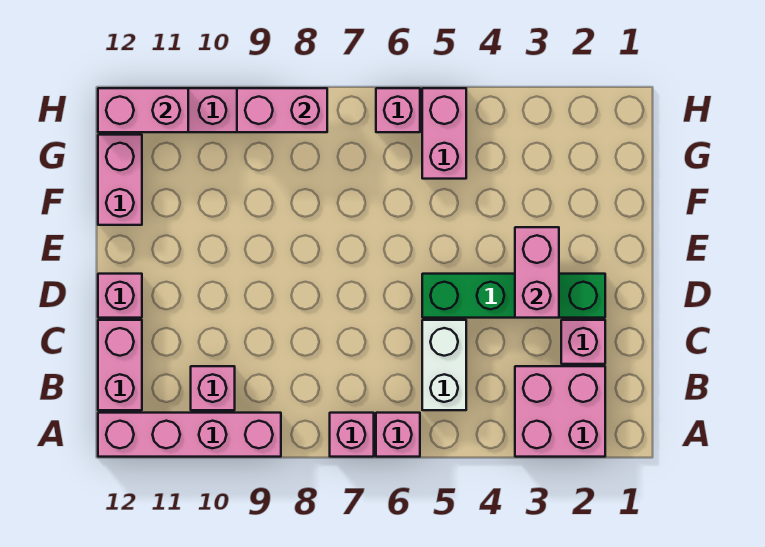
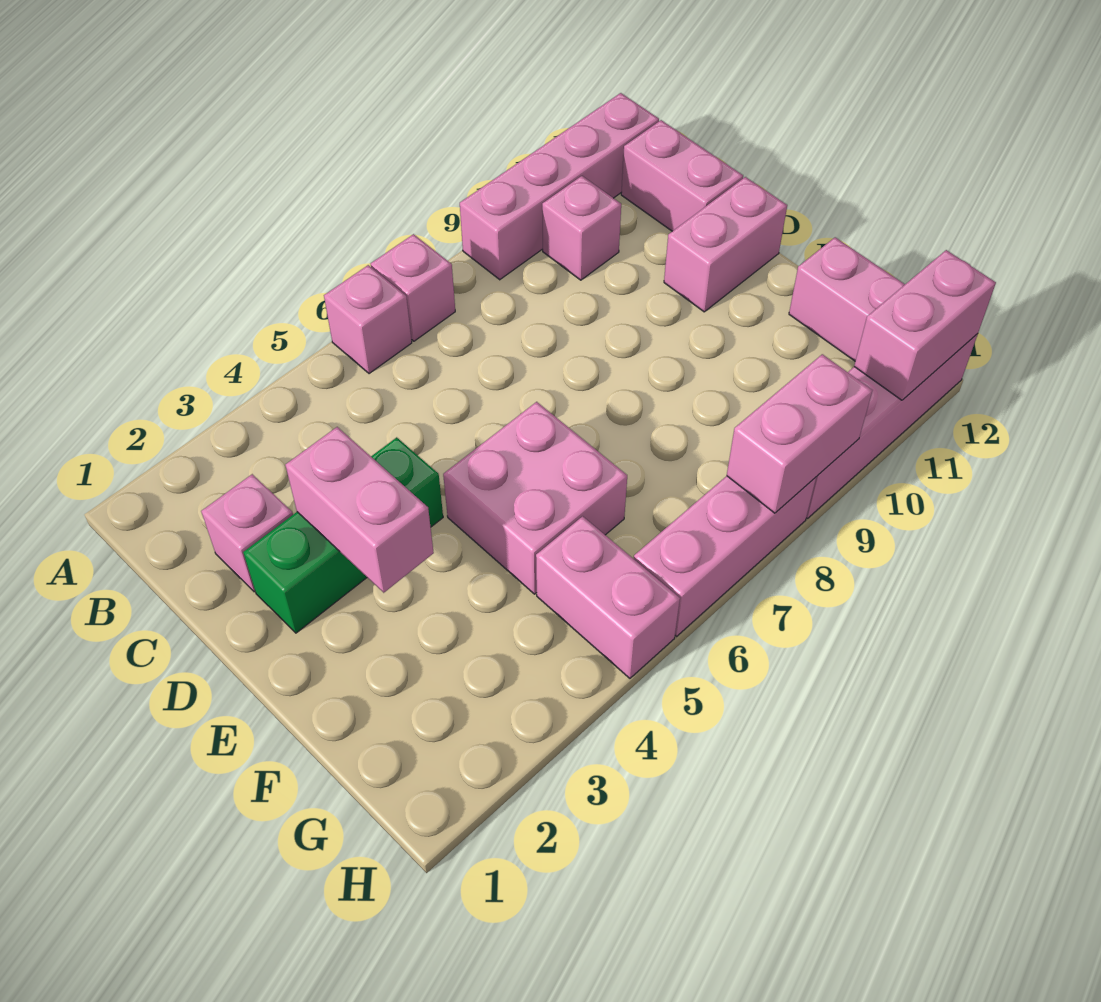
pink 2x2 brick [515,366,605,457] -> pink 2x2 brick moved to [443,402,627,594]
white 1x2 brick [422,320,466,410] -> none
green 1x4 brick [422,274,605,318] -> green 1x3 brick [243,437,443,633]
pink 1x1 brick [98,274,142,318] -> pink 1x2 brick [664,177,787,312]
pink 1x1 brick [376,88,420,132] -> pink 1x3 brick [634,476,816,636]

